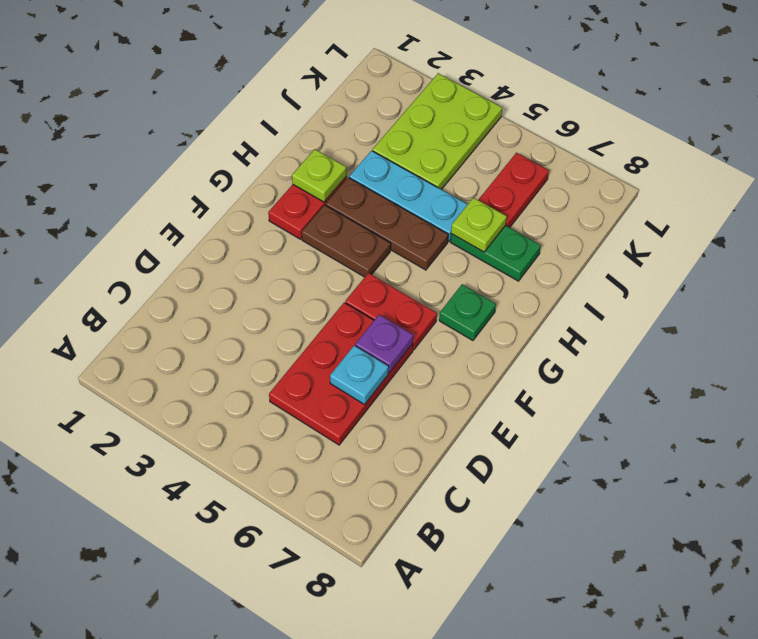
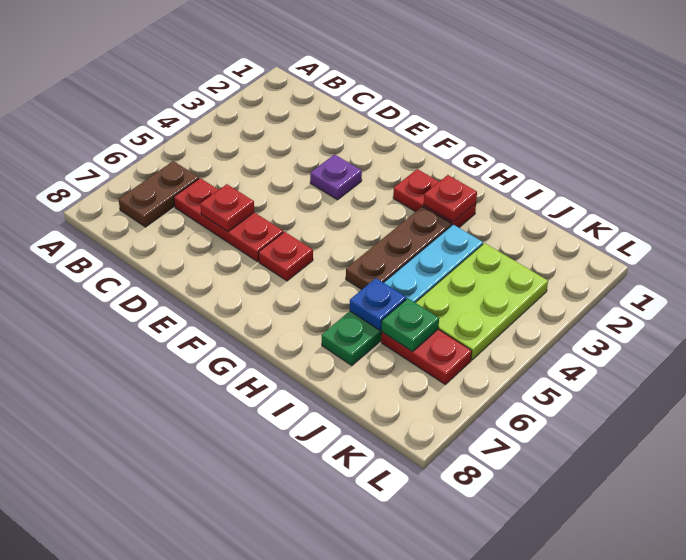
red 2x3 plate [269,303,413,445] -> red 1x3 plate [174,178,283,262]
cyan 1x1 plate [330,346,389,404] -> red 1x1 plate [200,184,254,232]
purple 1x1 plate [355,315,413,373] -> purple 1x1 plate moved to [310,154,362,200]
red 1x2 plate [345,273,437,350] -> red 1x1 plate [259,232,313,281]
brown 1x2 plate [302,205,391,277] -> brown 1x2 plate moved to [119,161,199,227]
green 1x1 plate [439,284,496,340] -> green 1x1 plate moved to [381,298,439,352]
lime 1x1 plate [292,149,347,202] -> red 1x1 plate [424,175,477,222]
lime 1x1 plate [451,198,507,252] -> blue 1x1 plate [350,278,406,330]
lime 2x3 plate [373,73,502,190] -> lime 2x3 plate turned to [416,243,548,360]

